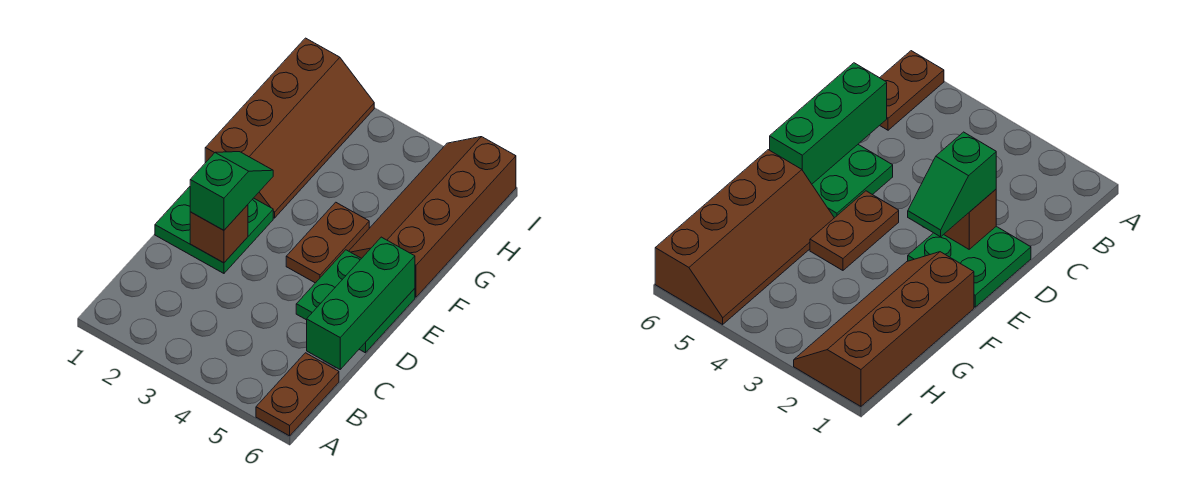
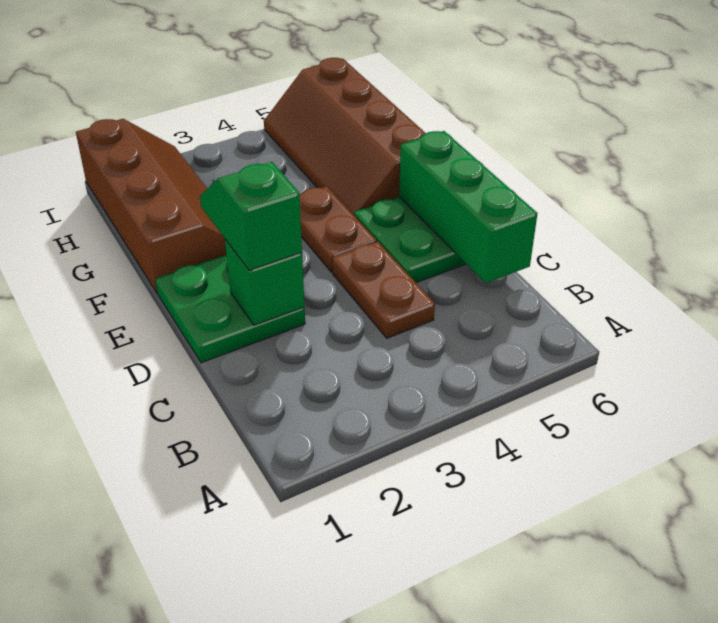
brown 1x2 plate [256,353,339,436] -> brown 1x2 plate moved to [332,242,435,338]
brown 1x1 brick [190,205,248,263] -> green 1x1 brick [225,239,305,325]

